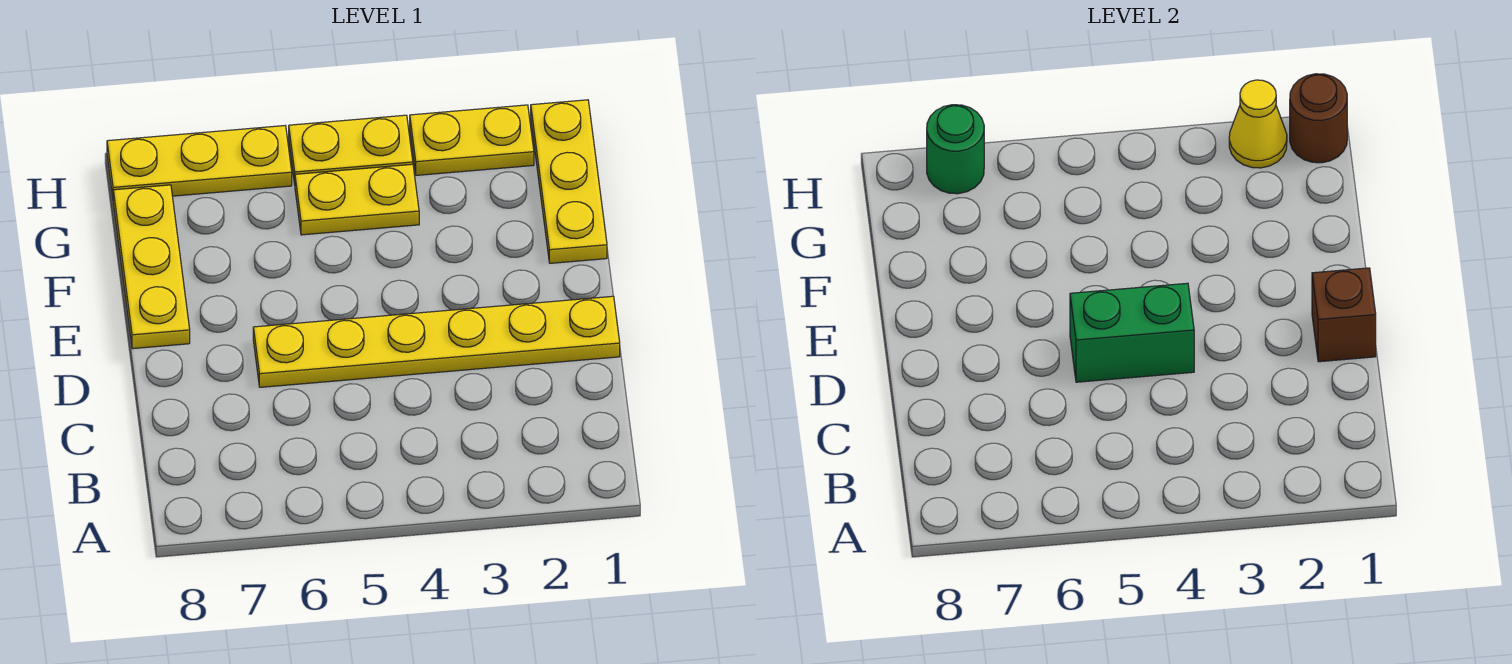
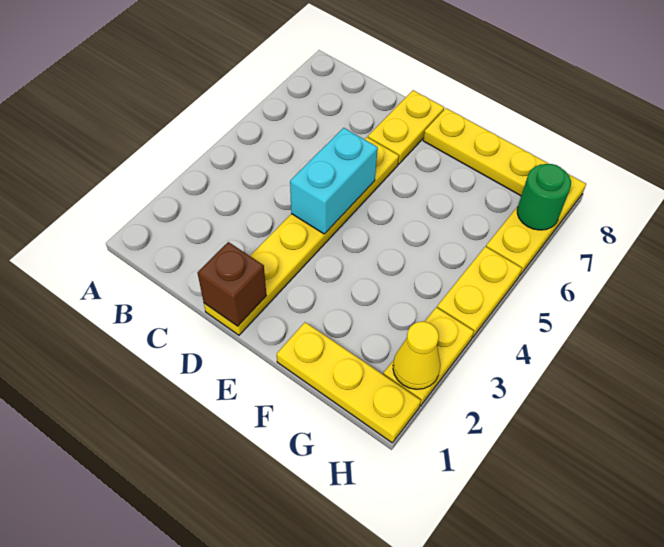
green 1x2 brick [1070,283,1194,382] -> cyan 1x2 brick [290,128,378,234]
yellow 1x2 plate [295,164,419,235] -> yellow 1x2 plate moved to [368,90,444,164]
brown 1x1 round brick [1290,74,1347,163] -> none

